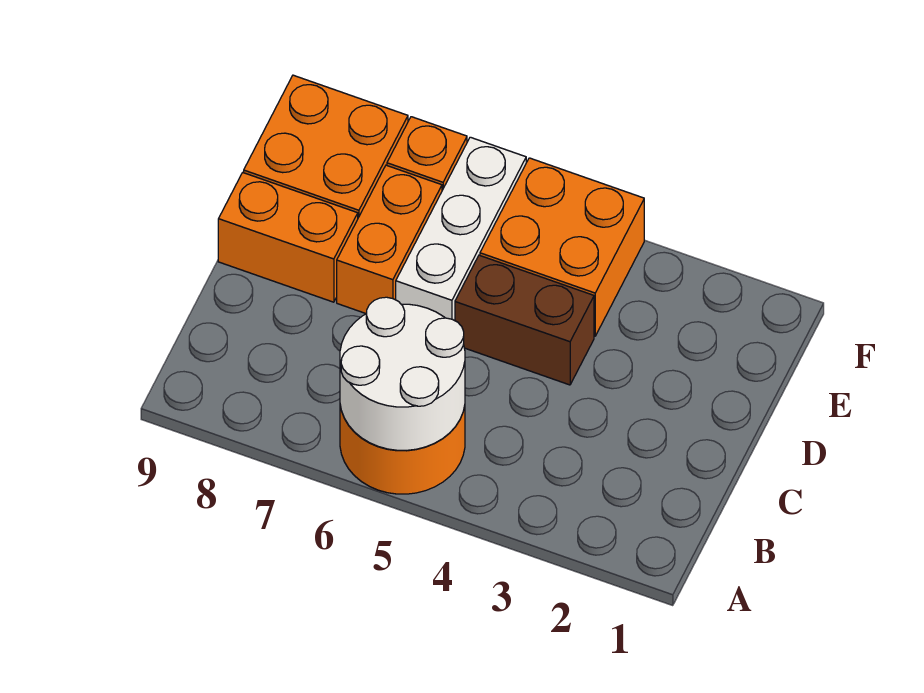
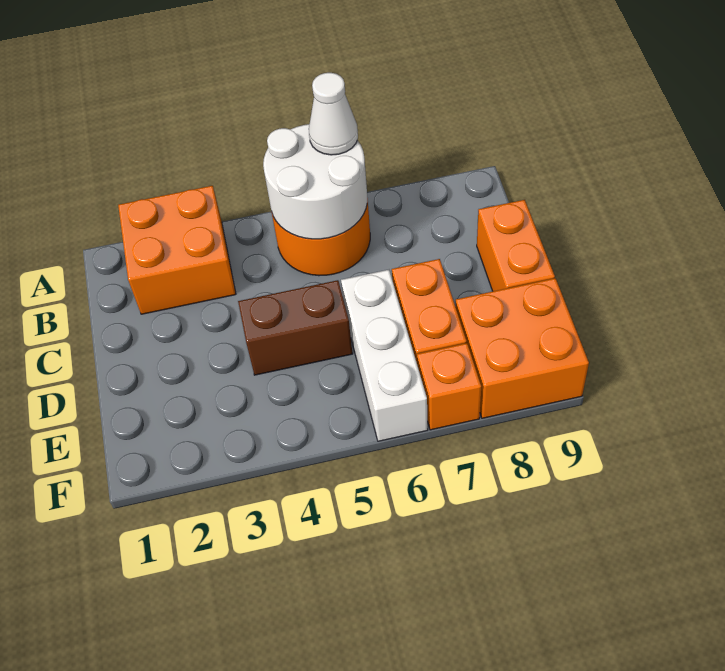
none -> white 1x1 cone [309,73,358,155]
orange 1x2 brick [218,173,358,302] -> orange 1x2 brick turned to [477,200,555,291]
orange 2x2 brick [480,158,644,336] -> orange 2x2 brick moved to [118,186,236,314]

